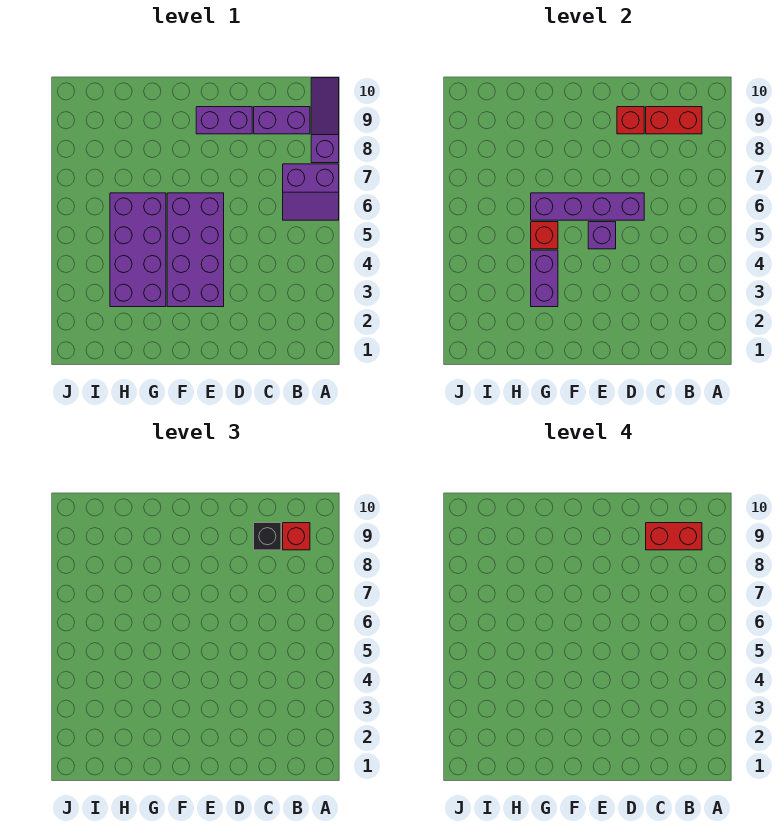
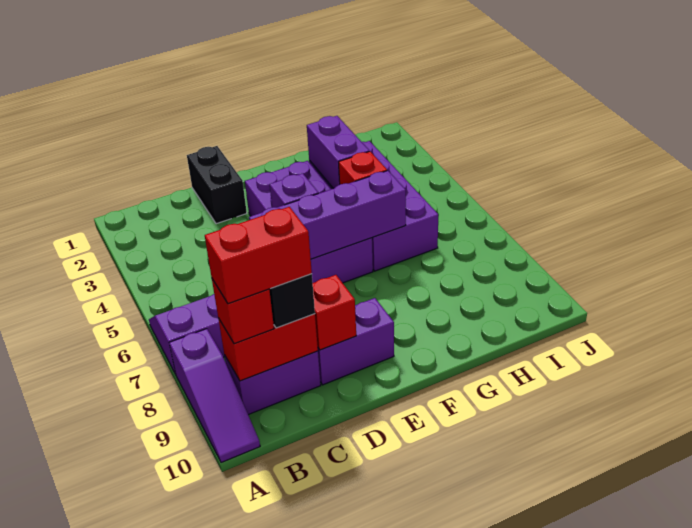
none -> black 1x2 brick [187,146,247,224]

